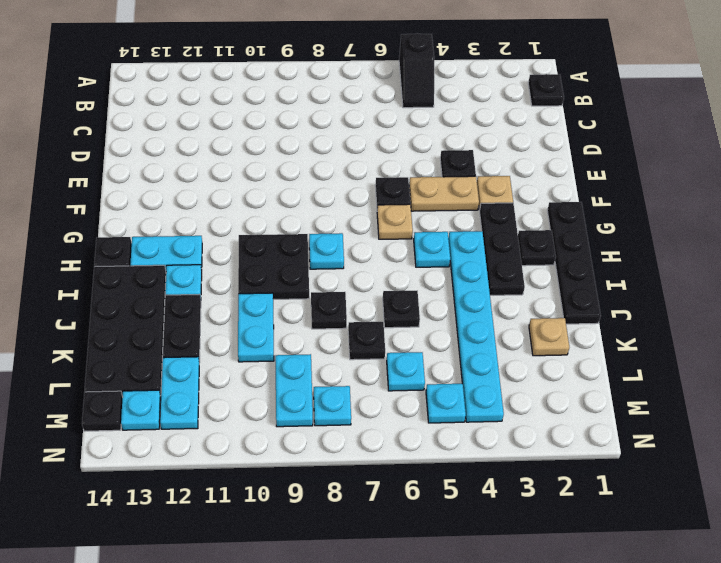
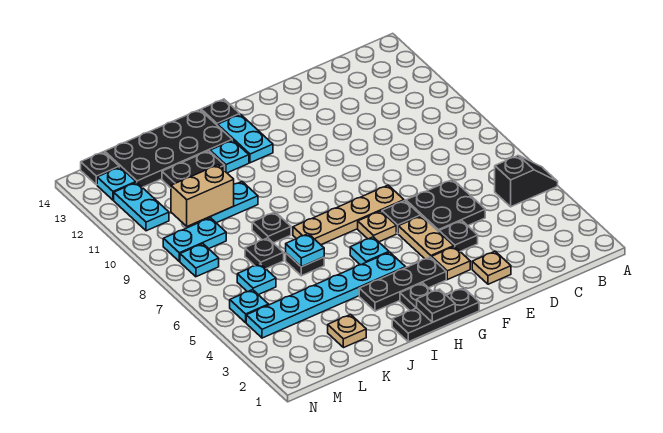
black 1x2 slope [399,33,434,108] -> black 1x2 slope turned to [495,155,558,207]
black 1x1 plate [528,74,564,106] -> black 1x1 plate moved to [417,289,455,322]
none -> tan 1x1 plate [472,251,511,284]
none -> tan 1x4 plate [293,185,404,245]
black 1x4 plate [547,202,601,324] -> black 1x3 plate [392,288,479,342]
cyan 1x1 plate [309,233,344,269] -> cyan 1x1 plate moved to [286,234,324,267]
black 2x2 plate [238,234,309,299] -> black 2x2 plate moved to [406,179,485,232]
none -> tan 1x2 brick [171,165,234,226]
cyan 1x2 plate [160,357,199,429] -> cyan 1x2 plate turned to [114,182,169,231]

